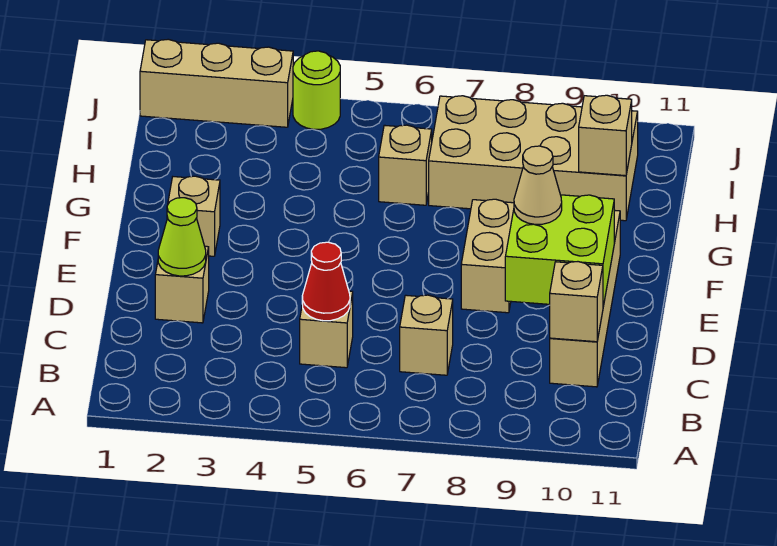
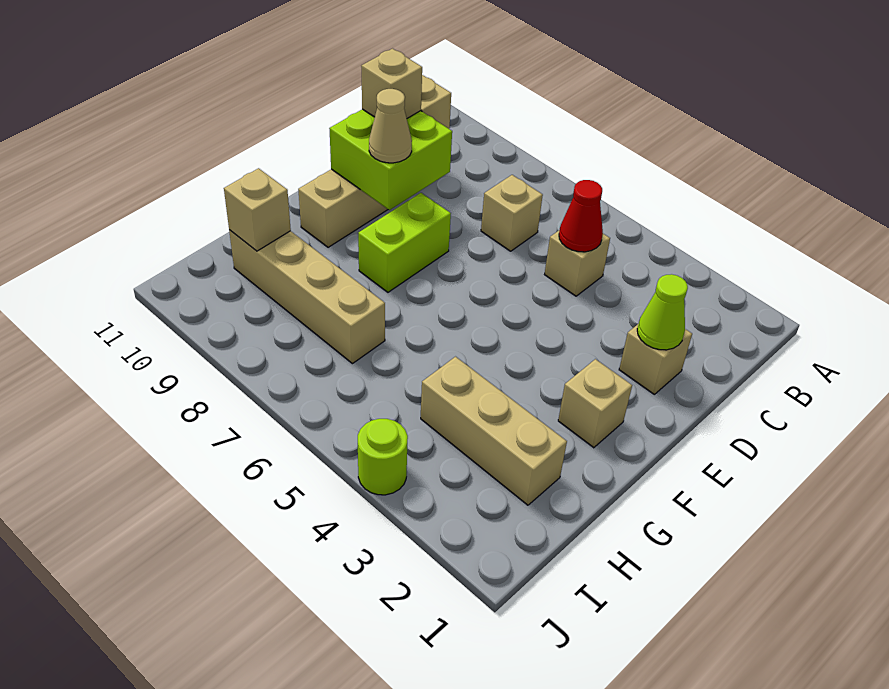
tan 1x2 brick [461,199,514,313] -> lime 1x2 brick [358,193,451,292]
tan 1x1 brick [379,125,432,205] -> tan 1x1 brick moved to [361,49,422,118]
tan 2x4 brick [429,96,638,221] -> tan 1x4 brick [229,230,385,364]
tan 1x3 brick [140,39,293,127] -> tan 1x3 brick moved to [421,357,567,505]

